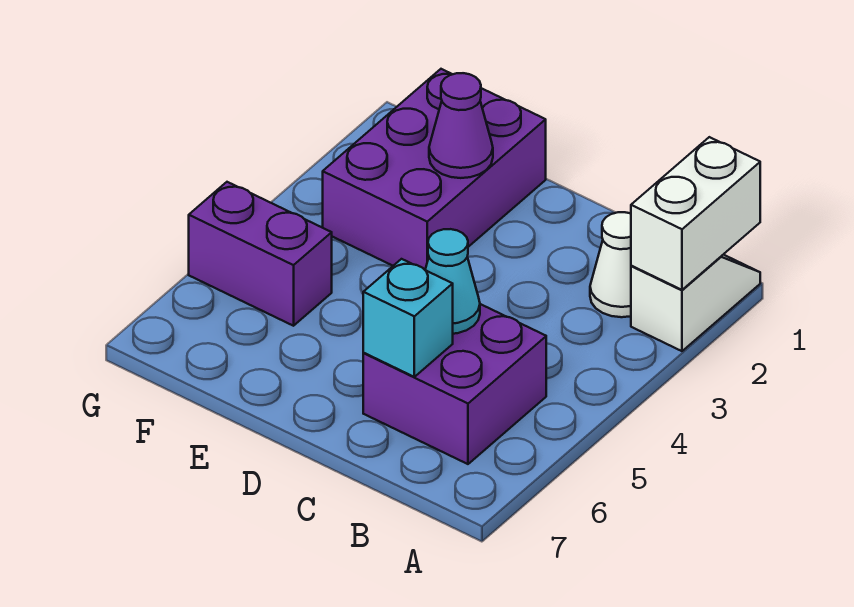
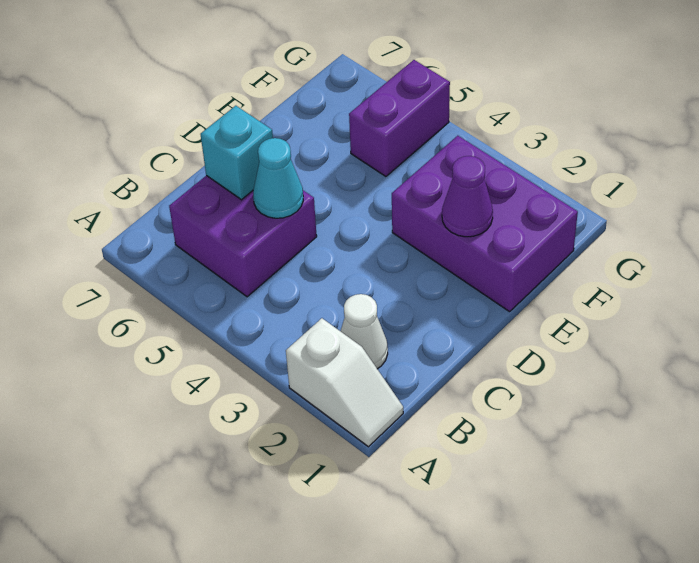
white 1x2 brick [631,137,760,290] -> none

